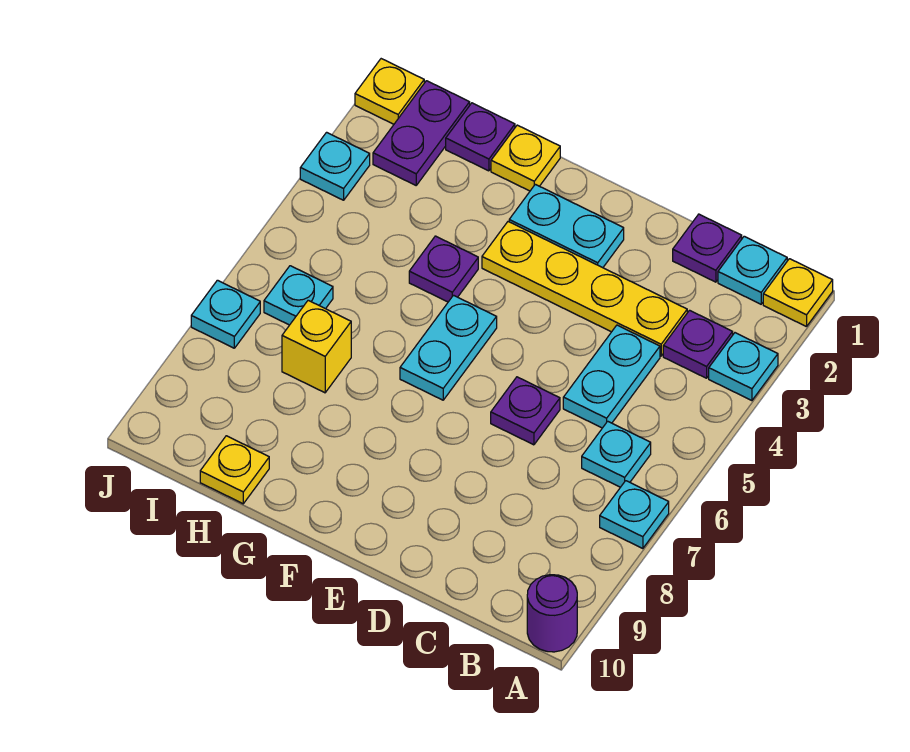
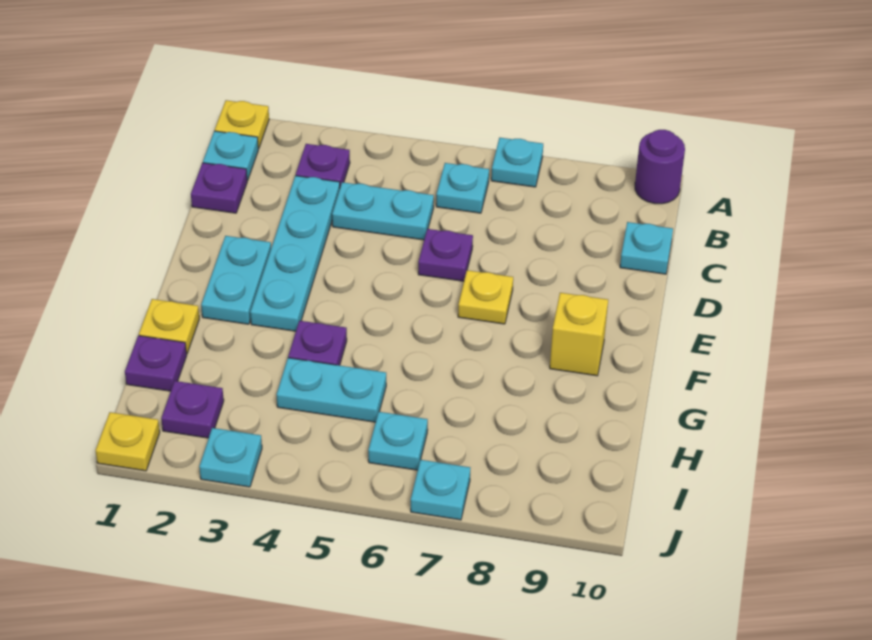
cyan 1x1 plate [709,333,778,401] -> cyan 1x1 plate moved to [620,222,673,274]
yellow 1x4 plate [482,222,687,356] -> cyan 1x4 plate [250,176,340,331]
cyan 1x2 plate [400,295,497,400] -> cyan 1x2 plate moved to [277,358,386,422]
yellow 1x1 brick [282,300,351,393] -> yellow 1x1 brick moved to [550,293,608,376]
yellow 1x1 plate [200,436,269,504] -> yellow 1x1 plate moved to [458,270,513,324]
purple 1x2 plate [373,81,470,185] -> purple 1x1 plate [161,381,224,438]

